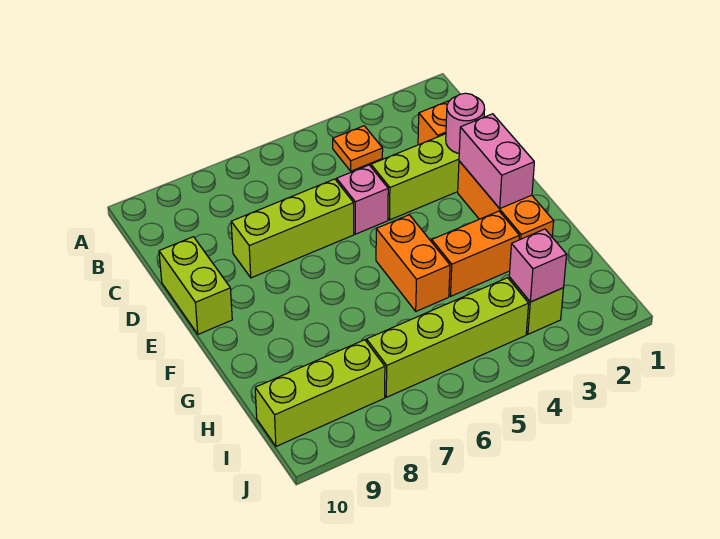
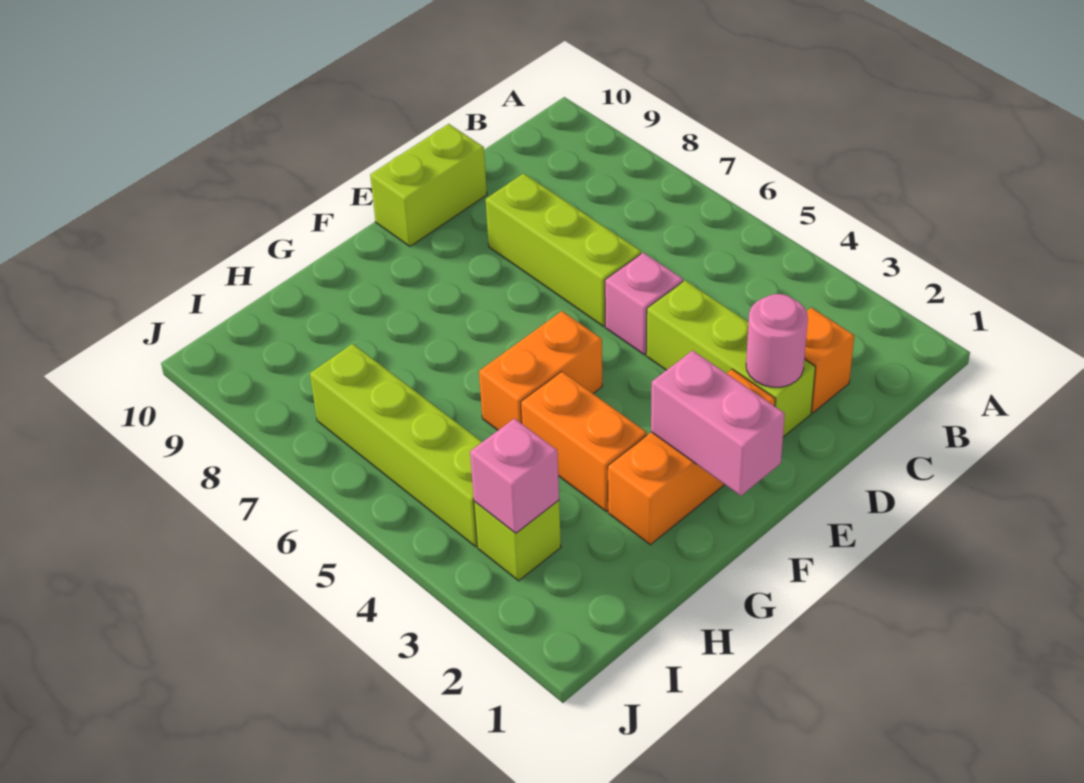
orange 1x1 plate [333,126,383,171] -> none
pink 1x2 brick [459,114,534,208] -> pink 1x2 brick turned to [651,350,785,496]
lime 1x3 brick [255,340,385,446] -> none

